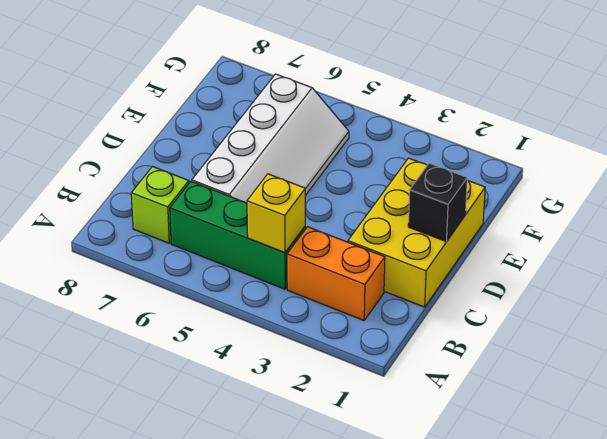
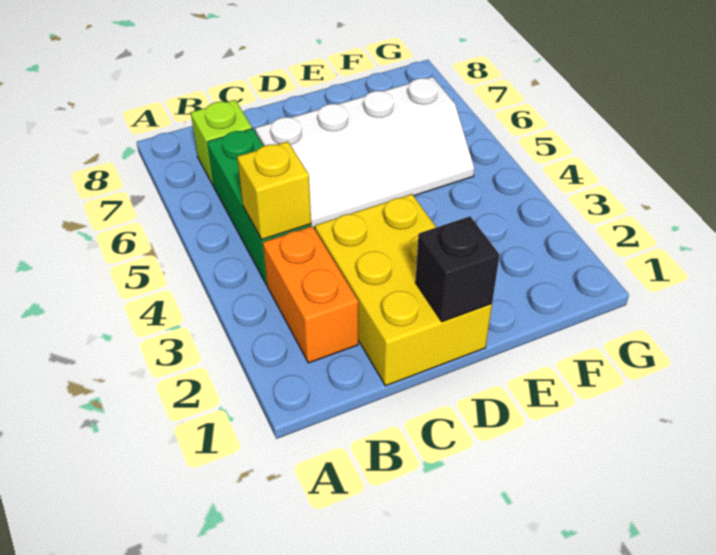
yellow 2x3 brick [348,158,485,307] -> yellow 2x3 brick turned to [315,194,492,386]

